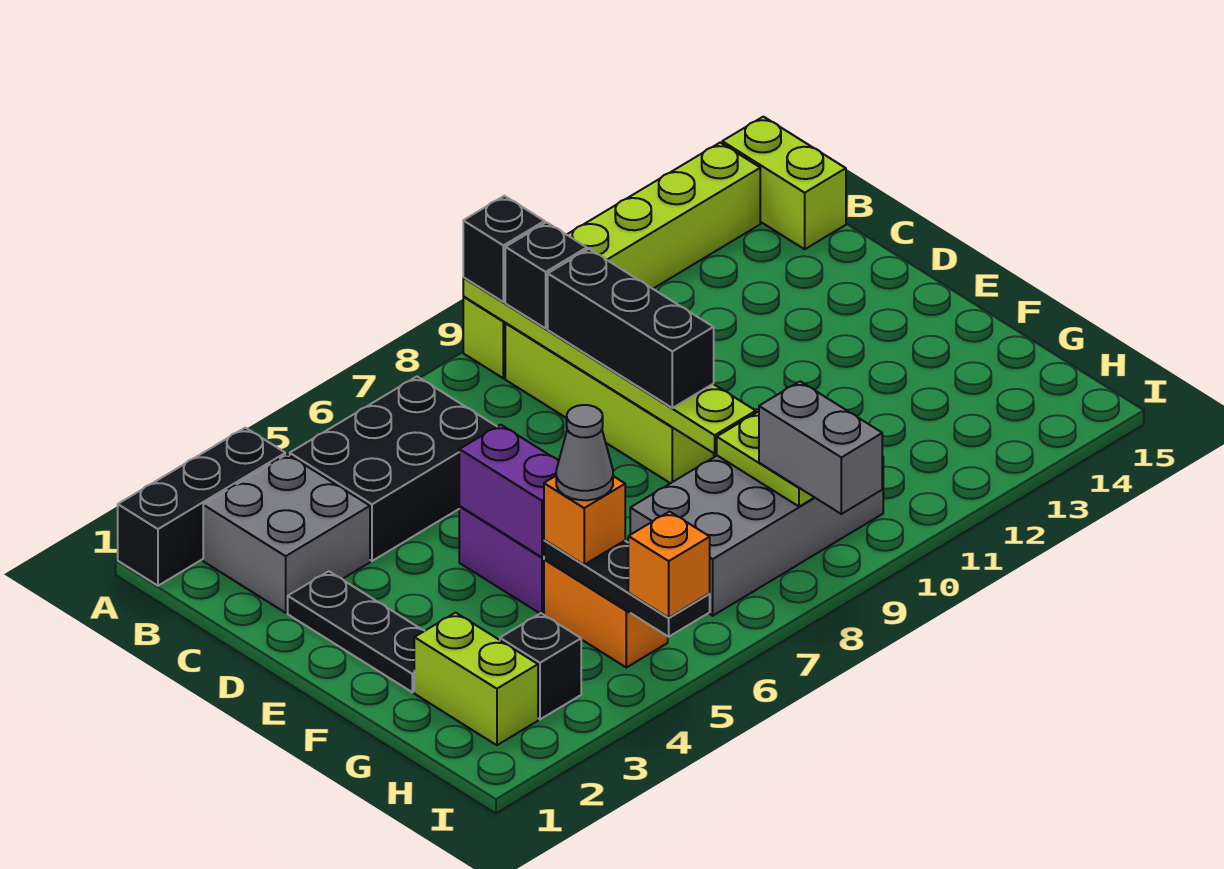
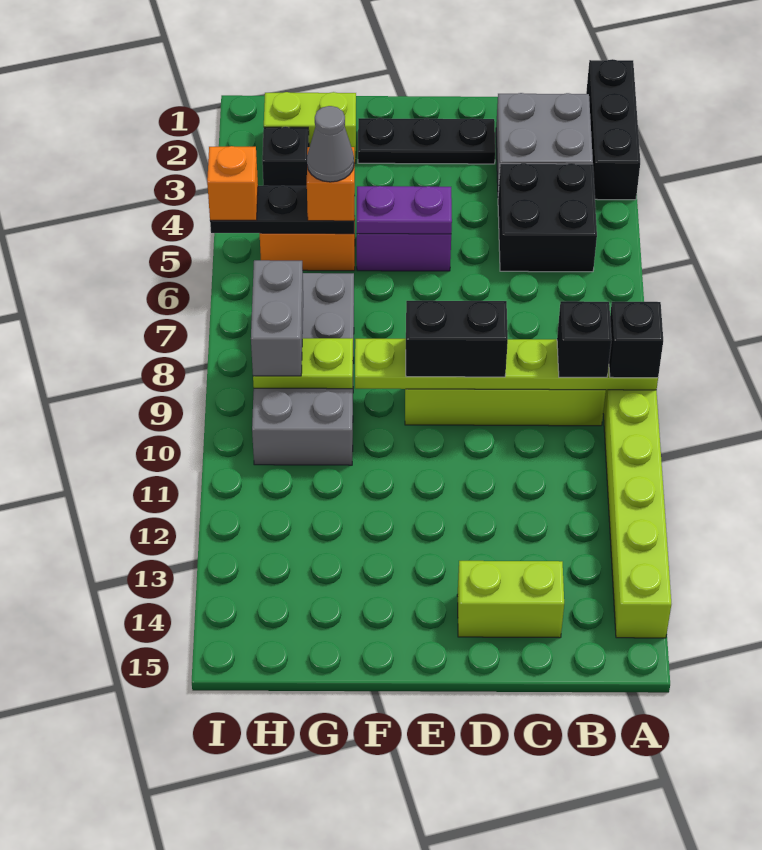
lime 1x2 brick [722,117,846,249] -> lime 1x2 brick moved to [457,561,564,638]
black 2x3 brick [290,377,497,561] -> black 2x2 brick [498,163,597,272]
black 1x3 brick [548,249,714,408] -> black 1x2 brick [406,301,508,377]
purple 1x2 brick [459,425,559,557] -> purple 1x2 plate [357,186,452,234]
grey 1x2 brick [759,381,882,514] -> grey 1x2 brick turned to [251,260,303,376]

